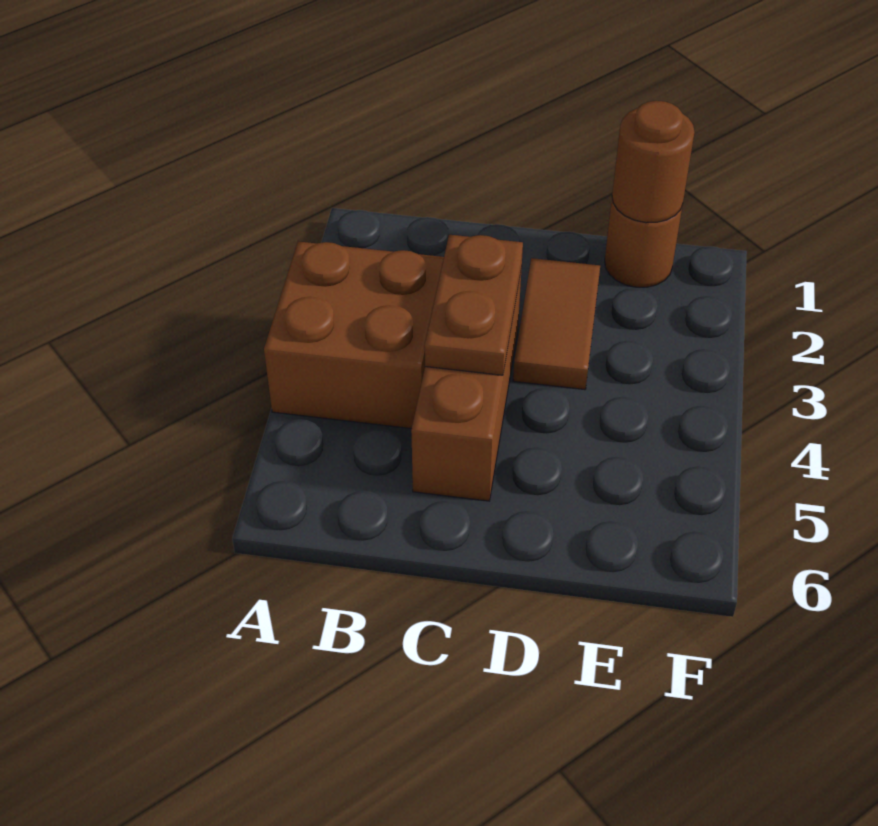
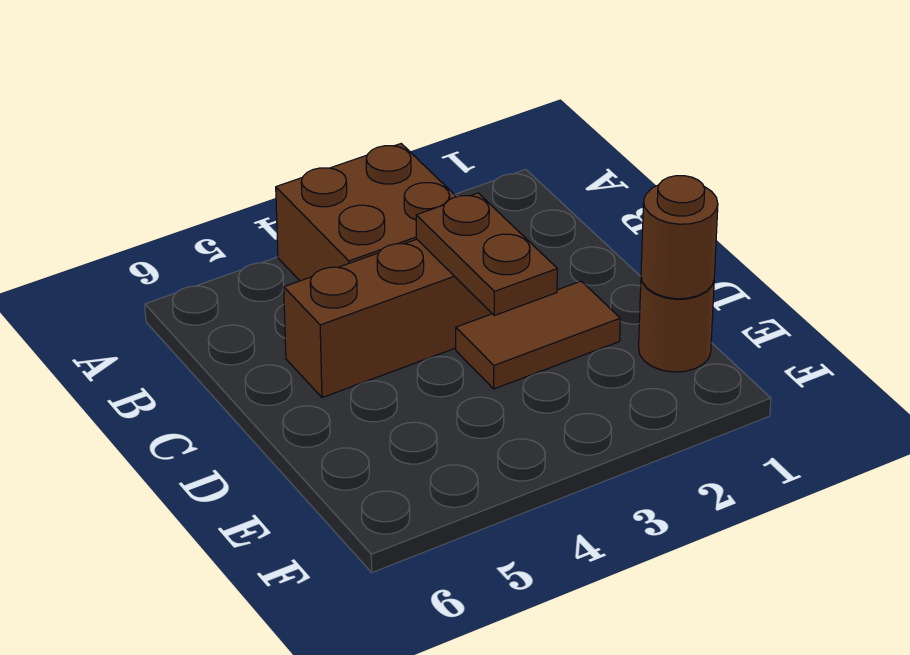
brown 1x2 plate [425,235,523,375] -> brown 1x2 plate turned to [416,193,557,315]

